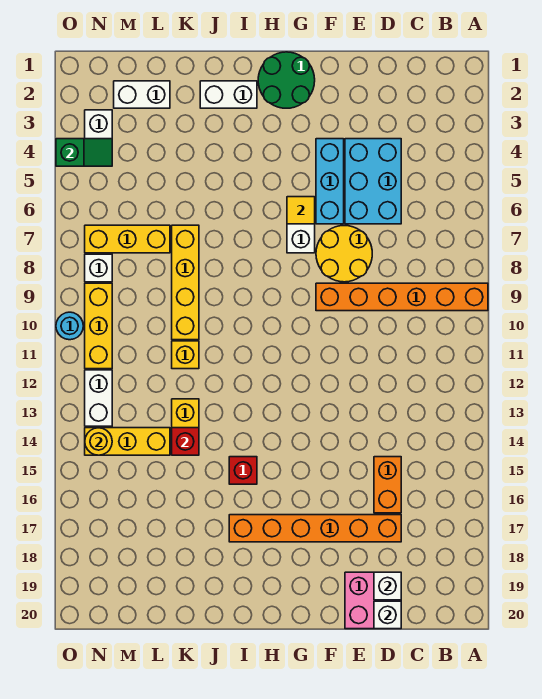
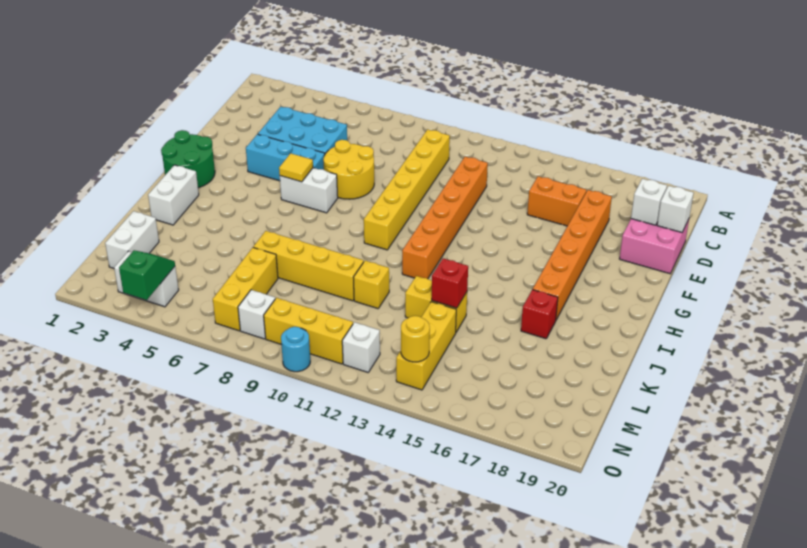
orange 1x6 brick [316,283,488,311] -> orange 1x6 brick moved to [402,157,488,279]
none -> yellow 1x6 brick [364,129,450,250]
red 1x1 brick [229,457,257,484] -> red 1x1 brick moved to [521,290,558,339]
white 1x2 brick [85,370,112,426] -> white 1x1 brick [342,322,380,372]

